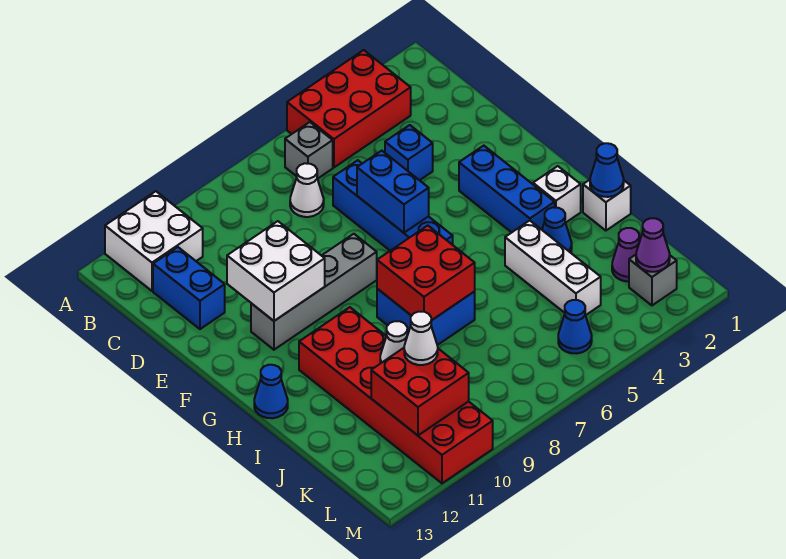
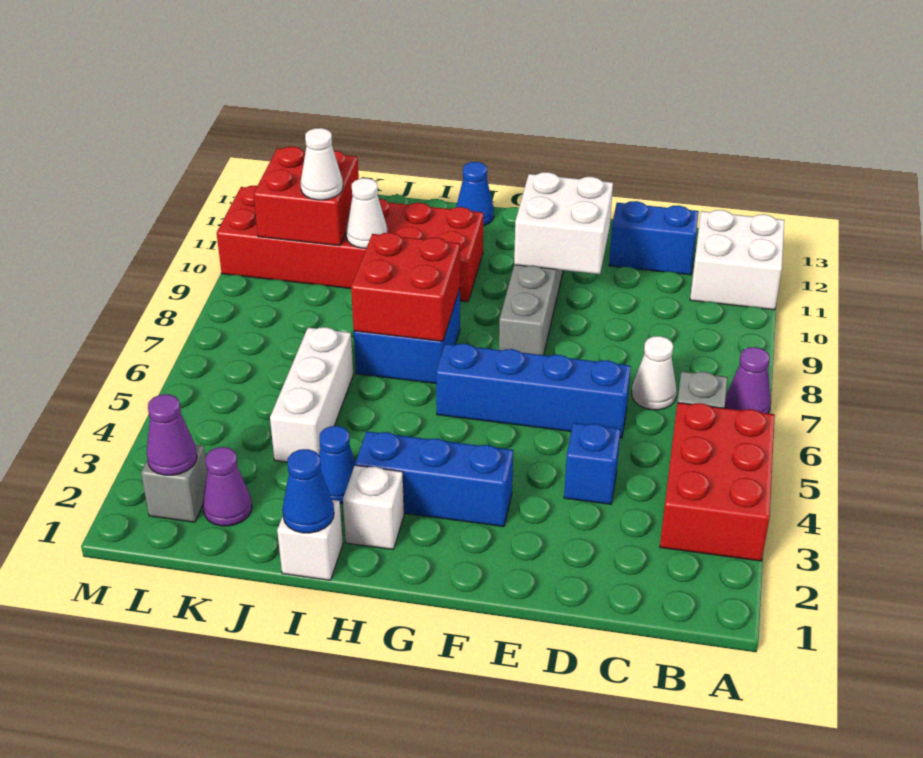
none -> purple 1x1 cone [725,347,771,413]
blue 1x2 brick [357,151,429,233] -> none
white 1x3 brick [505,221,601,315] -> white 1x3 brick turned to [270,327,353,462]
blue 1x1 cone [558,300,592,353] -> none

